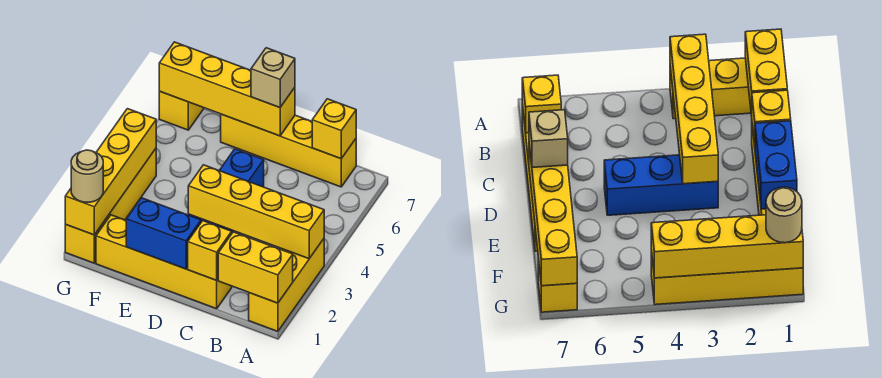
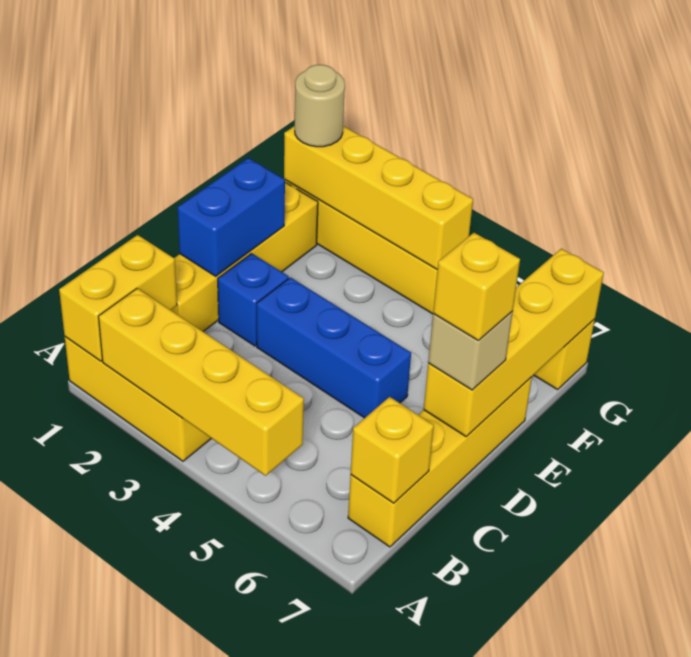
yellow 1x4 brick [188,165,324,259] -> yellow 1x4 brick turned to [98,288,304,476]
yellow 1x1 brick [188,221,232,280] -> yellow 1x1 brick moved to [433,233,520,340]
none -> blue 1x1 brick [218,253,289,346]

